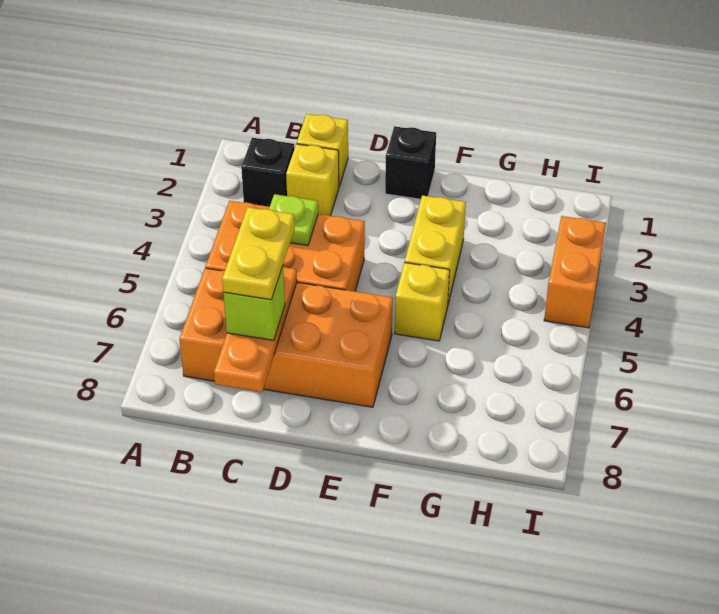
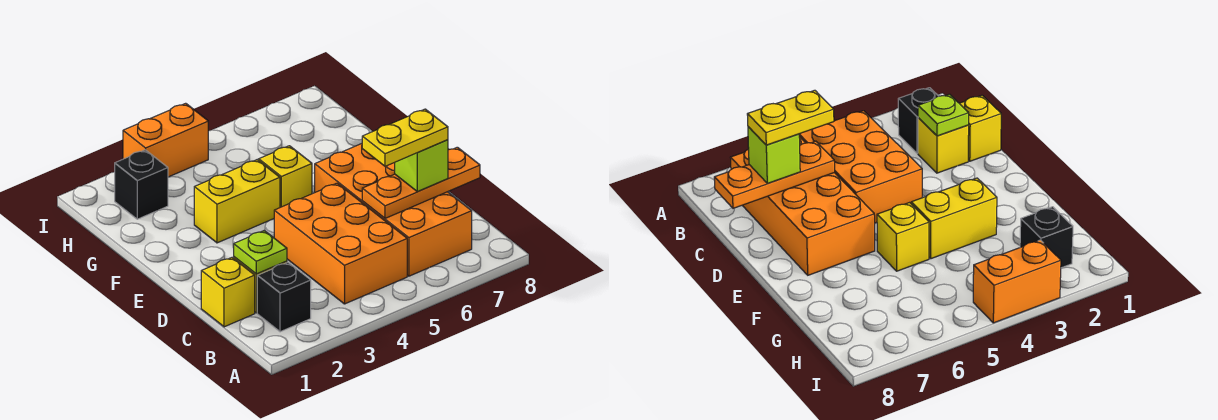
lime 1x1 plate [269,194,318,246] -> lime 1x1 plate moved to [234,231,287,274]
black 1x1 brick [385,126,436,199] -> black 1x1 brick moved to [115,150,168,219]

